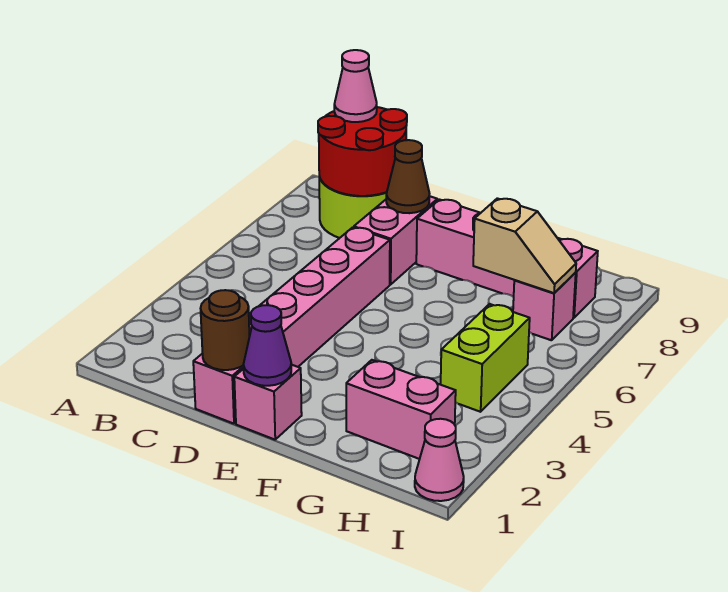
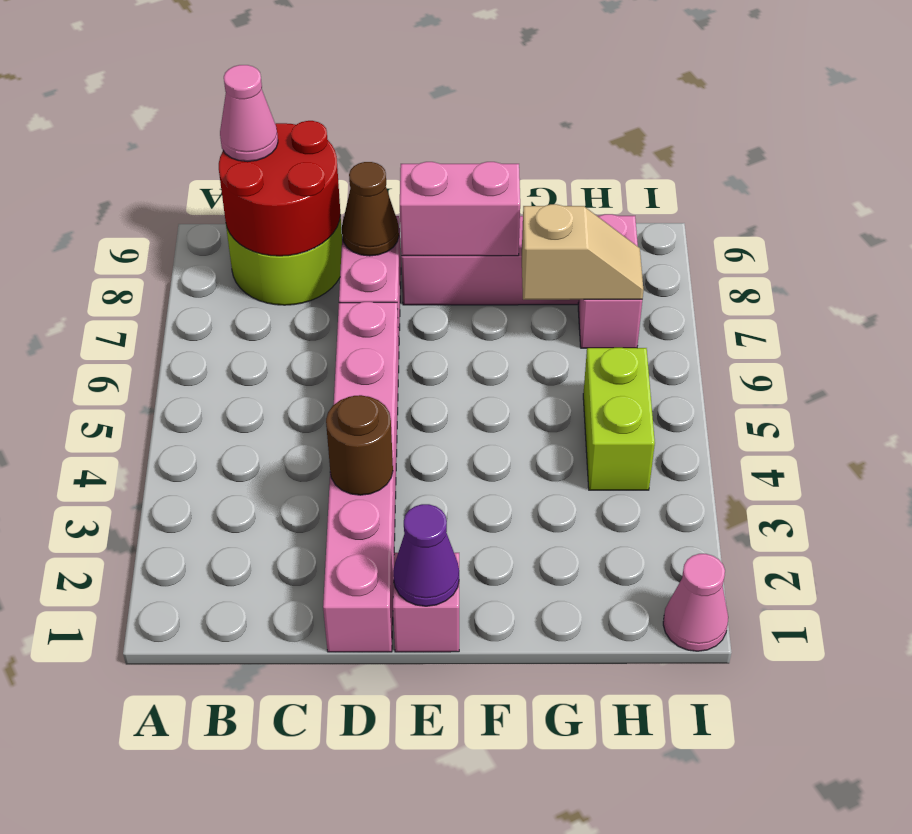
brown 1x1 round brick [201,290,249,370] -> brown 1x1 round brick moved to [326,395,393,495]
pink 1x2 brick [346,360,456,459] -> pink 1x2 brick moved to [400,162,520,256]

